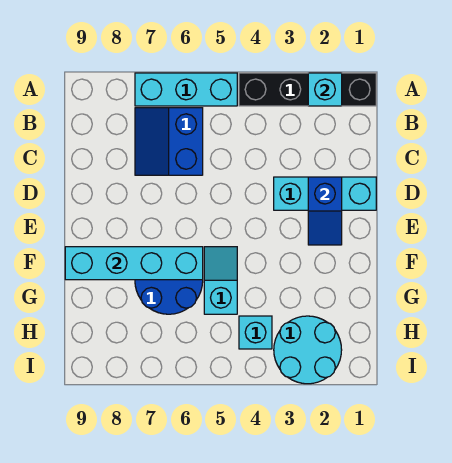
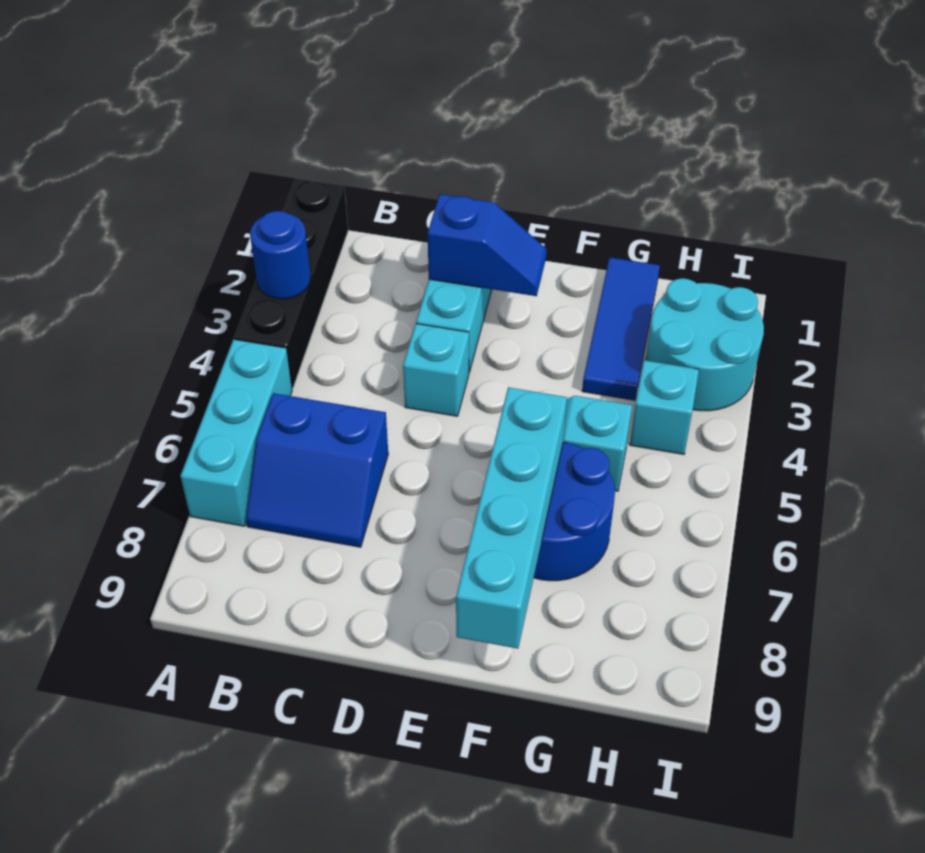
cyan 1x1 brick [308,73,342,106] -> cyan 1x1 brick moved to [403,324,469,416]
none -> blue 1x1 round brick [250,211,311,299]
none -> blue 1x3 tile [582,257,660,400]

